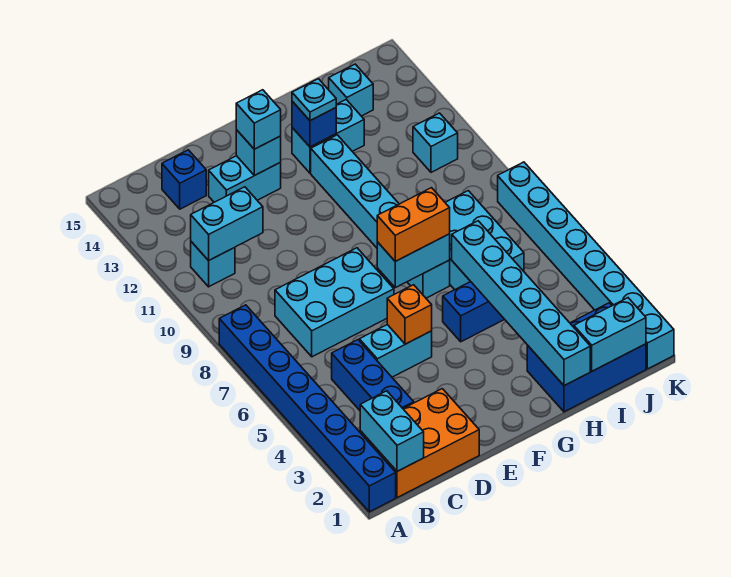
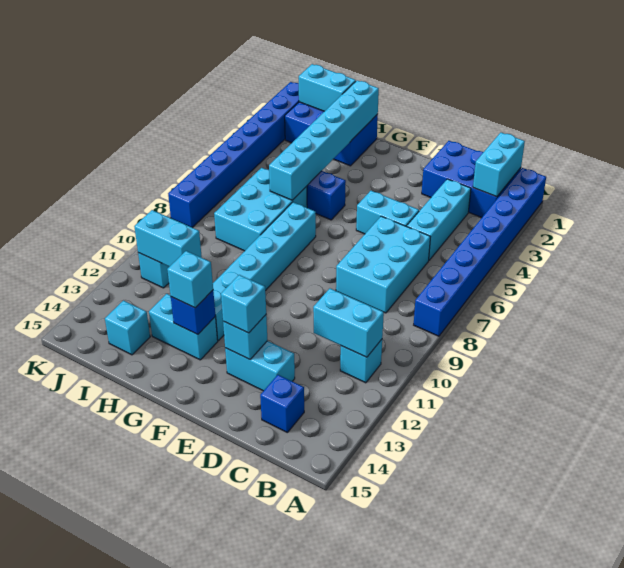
orange 2x3 brick [360,389,479,498] -> blue 2x3 brick [422,141,521,217]
blue 1x3 brick [332,340,414,410] -> cyan 1x3 brick [407,179,471,260]
cyan 2x3 brick [275,248,394,357] -> cyan 2x3 brick turned to [336,216,430,313]
orange 1x1 brick [387,285,432,344] -> none
cyan 1x2 brick [377,234,450,288] -> cyan 1x2 brick moved to [134,210,202,267]
orange 1x2 brick [377,188,450,261] -> none
cyan 1x1 plate [292,79,336,121] -> cyan 1x1 brick [167,251,213,308]
cyan 1x8 brick [498,162,674,369] -> blue 1x8 brick [168,82,299,228]

